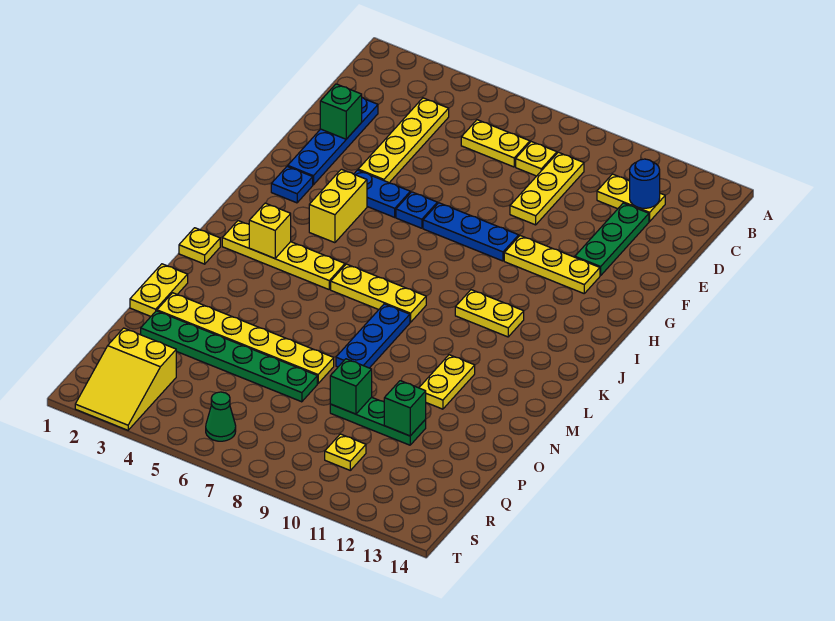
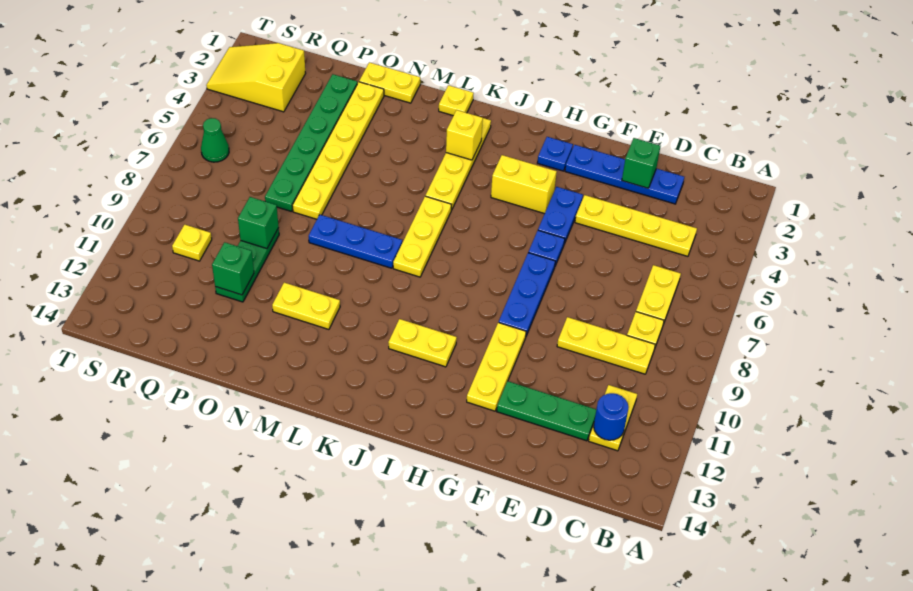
yellow 1x2 plate [455,290,524,337] -> yellow 1x2 plate turned to [388,319,457,367]

